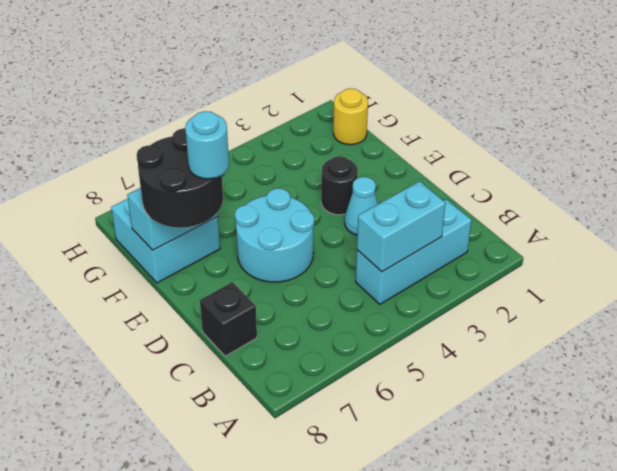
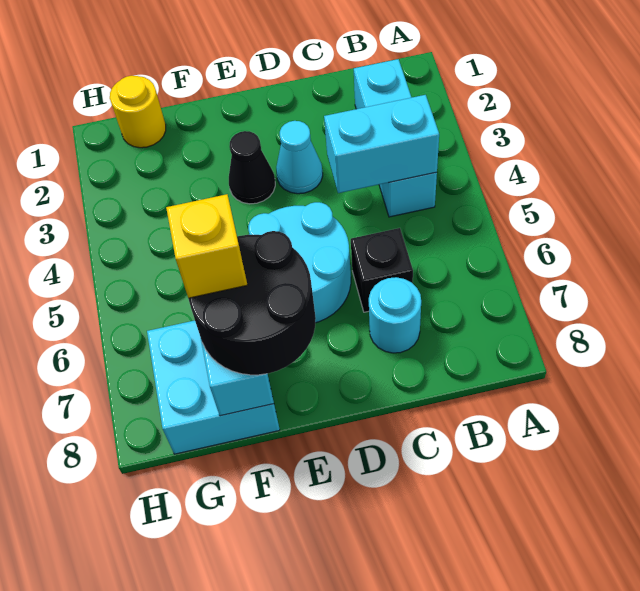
cyan 1x2 brick [357,181,445,272] -> cyan 1x2 brick turned to [324,95,439,193]
black 1x1 brick [200,282,257,356] -> black 1x1 brick moved to [351,228,413,312]
black 1x1 round brick [321,156,358,215] -> black 1x1 cone [229,131,275,204]
cyan 1x1 round brick [185,111,229,179] -> cyan 1x1 round brick moved to [369,277,421,353]
none -> yellow 1x1 brick [166,194,247,298]

